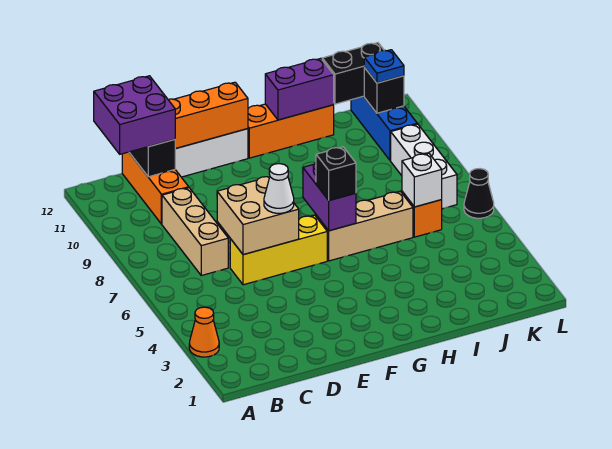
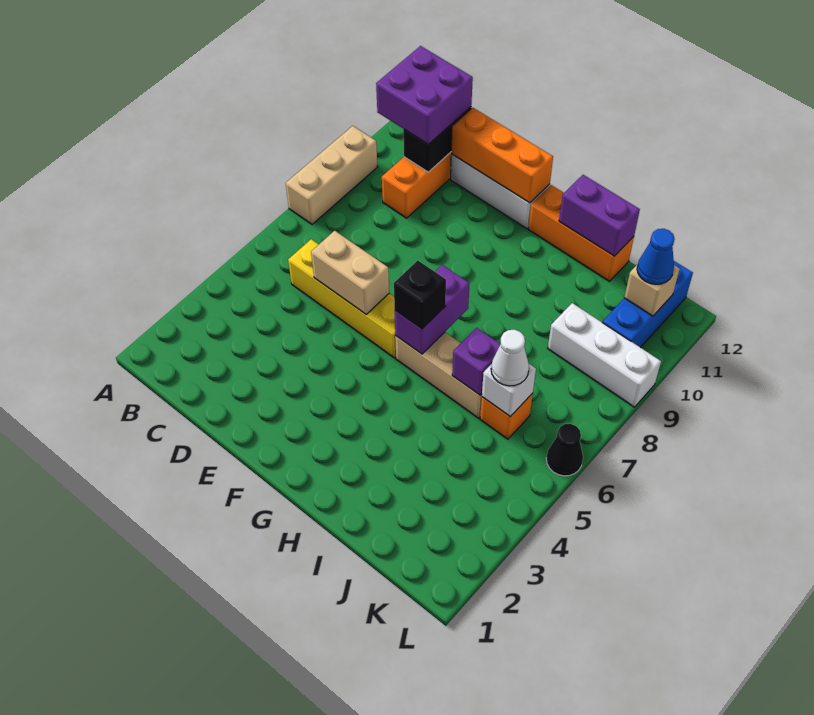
orange 1x1 cone [189,307,219,357] -> none
tan 1x3 brick [162,188,228,275] -> tan 1x3 brick moved to [286,126,377,224]
yellow 1x3 brick [230,215,327,285] -> yellow 1x4 brick [288,239,396,358]
tan 2x2 brick [217,177,299,255] -> tan 1x2 brick [311,231,389,315]
white 1x1 cone [264,164,294,213] -> white 1x1 cone moved to [491,330,529,386]
none -> purple 1x1 brick [452,328,501,395]
black 1x2 brick [322,43,384,104] -> none
white 1x3 brick [391,124,457,209] -> white 1x3 brick turned to [548,303,661,407]
black 1x1 brick [364,68,404,113] -> tan 1x1 brick [624,264,680,316]
blue 1x1 plate [364,50,404,83] -> blue 1x1 cone [637,229,674,284]

